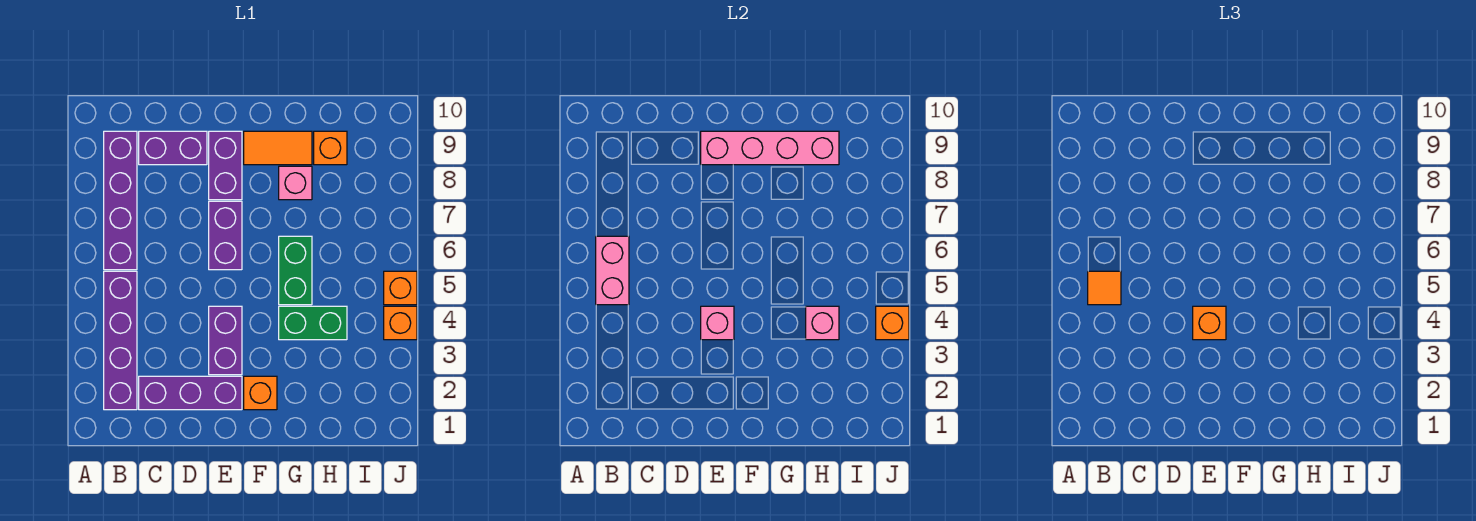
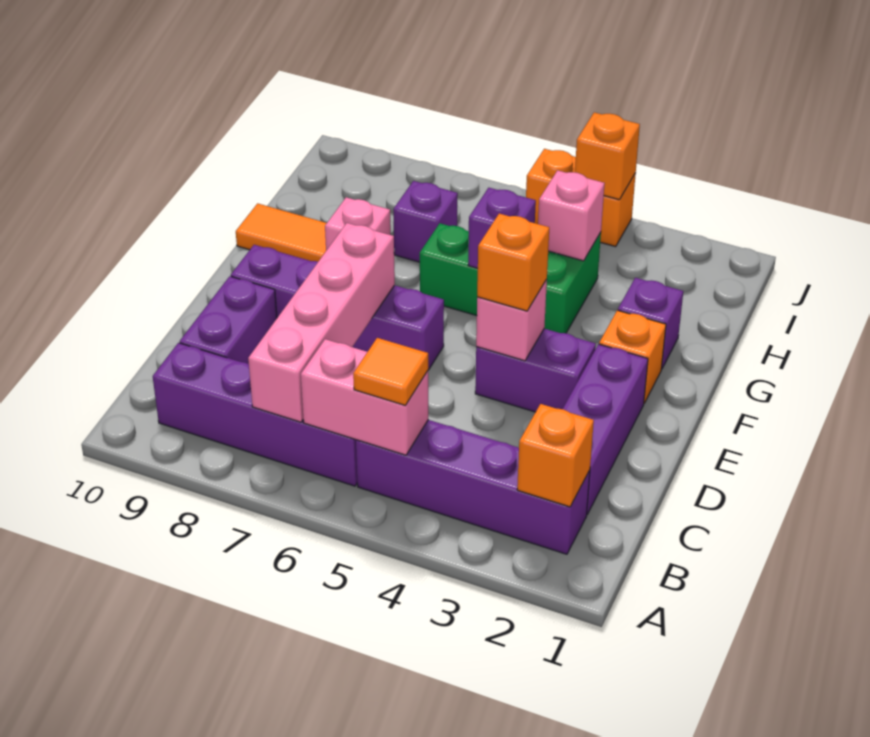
pink 1x4 brick [701,131,839,165] -> pink 1x4 brick moved to [248,223,395,422]
orange 1x2 tile [244,131,312,165] -> orange 1x2 tile turned to [236,203,327,262]
none -> purple 1x1 brick [618,278,683,369]
none -> purple 1x1 brick [468,188,536,268]
none -> purple 1x1 brick [393,181,458,262]
orange 1x1 brick [314,131,347,165] -> orange 1x1 brick moved to [517,404,594,507]

